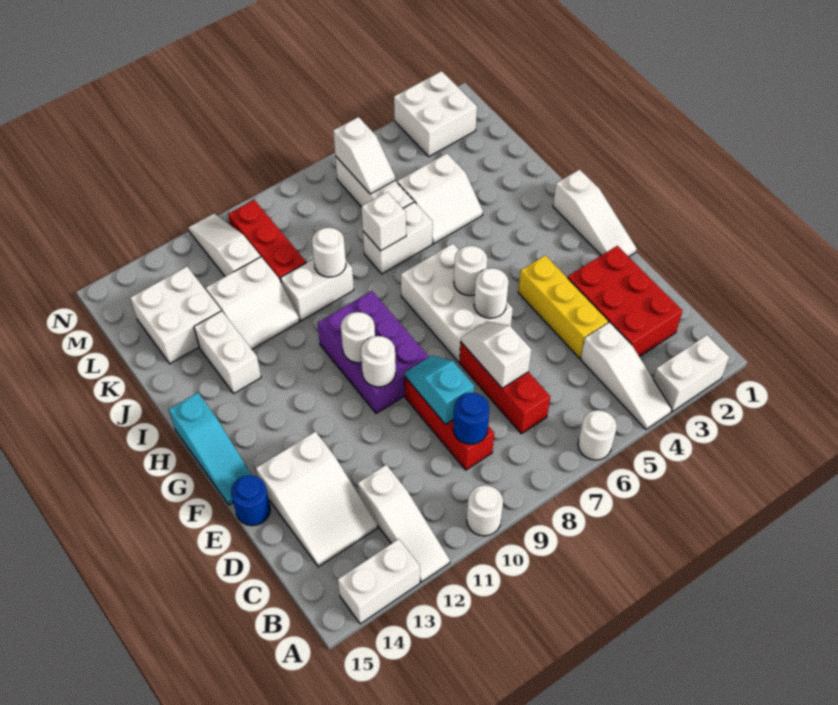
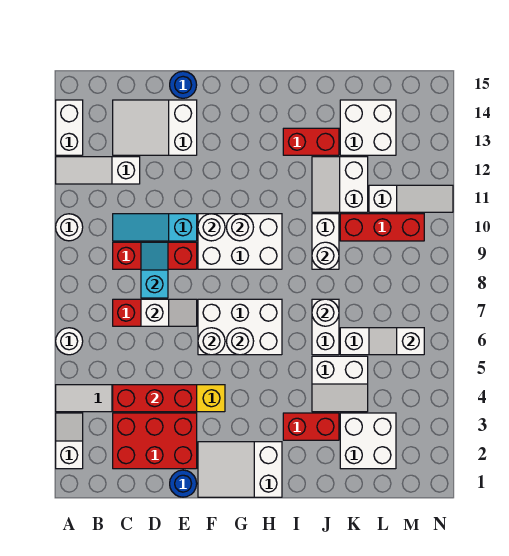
white 1x2 brick [653,335,729,412] -> white 1x2 slope [56,413,83,469]
none -> red 1x3 brick [113,385,197,412]
blue 1x1 round brick [453,393,489,444] -> blue 1x1 round brick moved to [170,470,197,497]
cyan 1x2 slope [405,356,474,424] -> cyan 1x2 slope turned to [141,242,168,298]
white 1x3 slope [553,170,637,257] -> white 2x3 slope [198,442,282,497]
purple 2x3 brick [317,291,429,414] -> white 2x3 brick [198,214,282,269]
cyan 1x3 slope [169,393,251,505] -> cyan 1x3 slope moved to [113,214,197,241]
none -> red 1x2 brick [283,413,339,440]
white 1x2 brick [194,311,261,393] -> red 1x2 brick [283,128,339,155]
white 2x2 slope [397,154,483,244] -> white 2x2 slope turned to [312,356,368,412]
white 1x1 brick [362,192,406,251] -> white 1x1 round brick [312,299,339,326]
white 2x2 brick [394,71,477,156] -> white 2x2 brick moved to [340,413,396,469]

